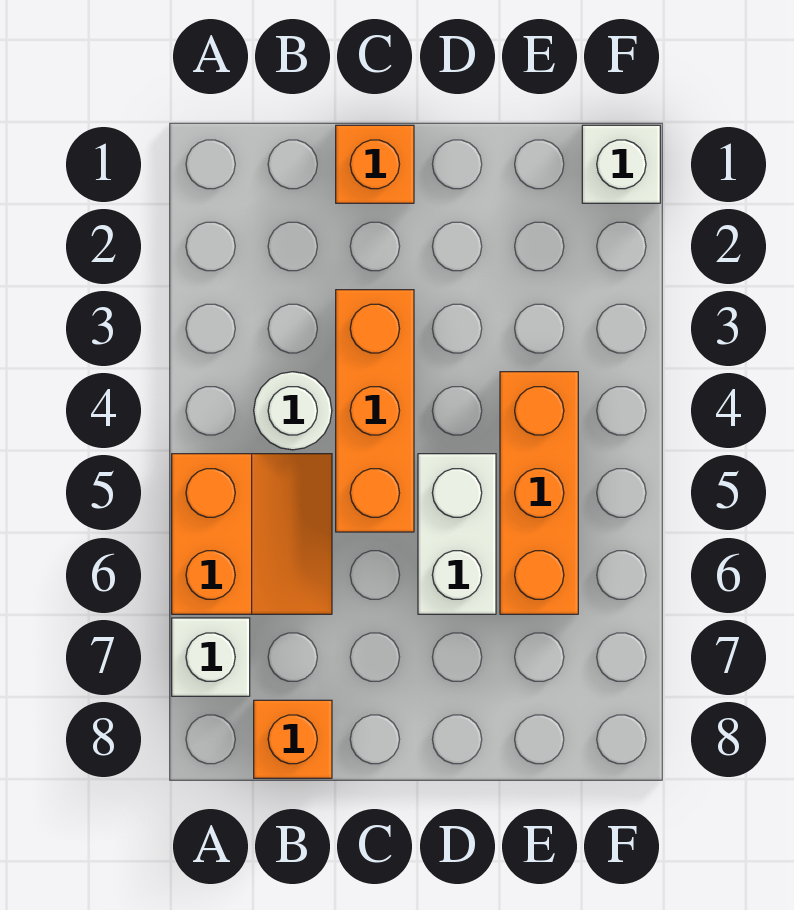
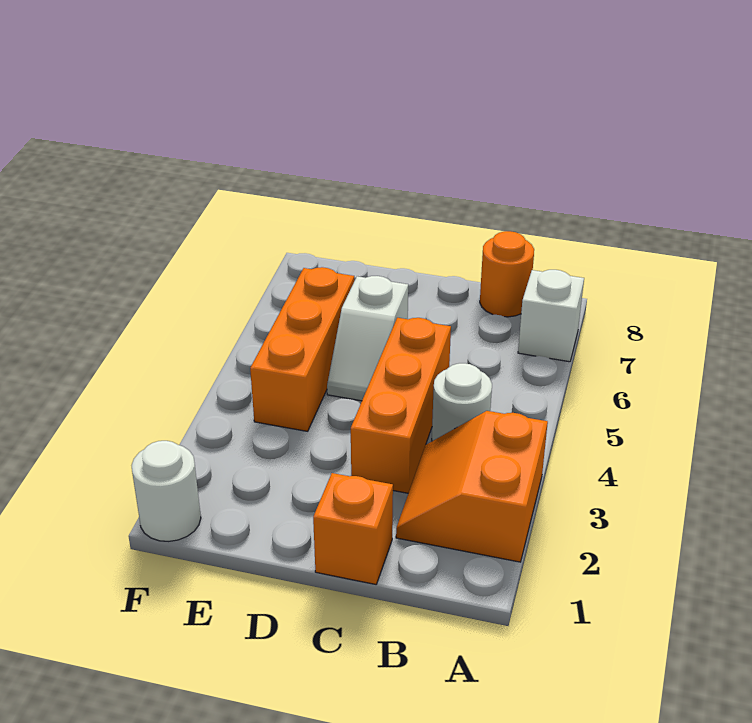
orange 2x2 slope [172,454,332,614] -> orange 2x2 slope moved to [396,411,548,562]
orange 1x1 brick [254,700,332,778] -> orange 1x1 round brick [480,231,534,317]
white 1x2 brick [418,454,496,614] -> white 1x2 slope [327,276,408,401]
white 1x1 brick [582,125,660,203] -> white 1x1 round brick [132,441,201,541]

